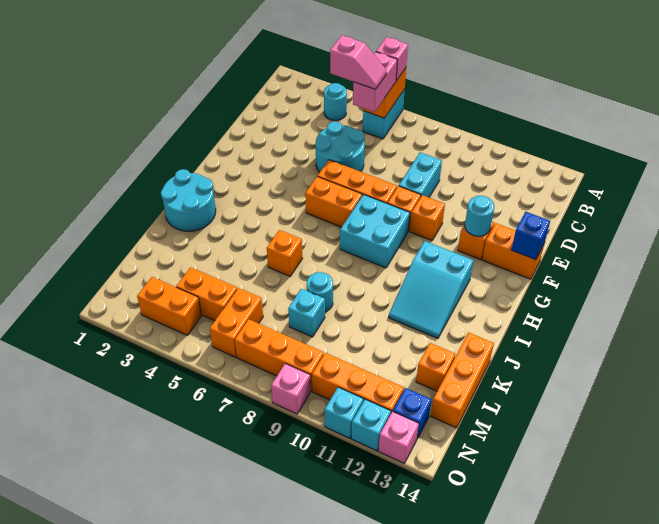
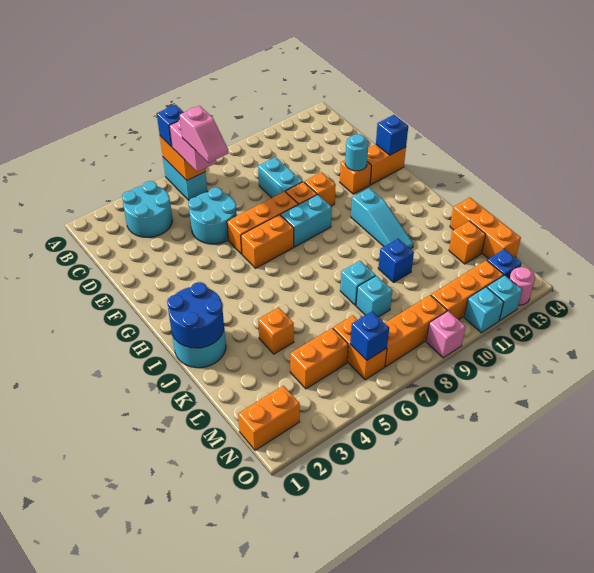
pink 1x1 brick [376,37,408,81] -> blue 1x1 brick [157,105,184,147]
cyan 1x1 round brick [324,83,347,120] -> cyan 2x2 round brick [122,181,172,237]
pink 1x2 slope [330,35,387,90] -> pink 1x2 slope turned to [180,106,228,163]
cyan 2x2 brick [340,195,410,268] -> cyan 1x2 brick [281,195,332,247]
cyan 2x3 slope [389,241,474,338] -> cyan 1x3 slope [351,188,414,249]
none -> blue 2x2 round brick [167,282,224,348]
orange 1x1 brick [267,230,303,276] -> orange 1x1 brick moved to [258,308,294,354]
cyan 1x1 round brick [307,272,333,312] -> cyan 1x1 brick [340,261,376,305]
none -> blue 1x1 brick [378,239,414,282]
orange 1x2 brick [137,277,201,335] -> orange 1x2 brick moved to [238,386,300,450]
none -> blue 1x1 brick [350,312,389,360]
pink 1x1 brick [378,412,419,463] -> pink 1x1 round brick [509,267,535,305]

